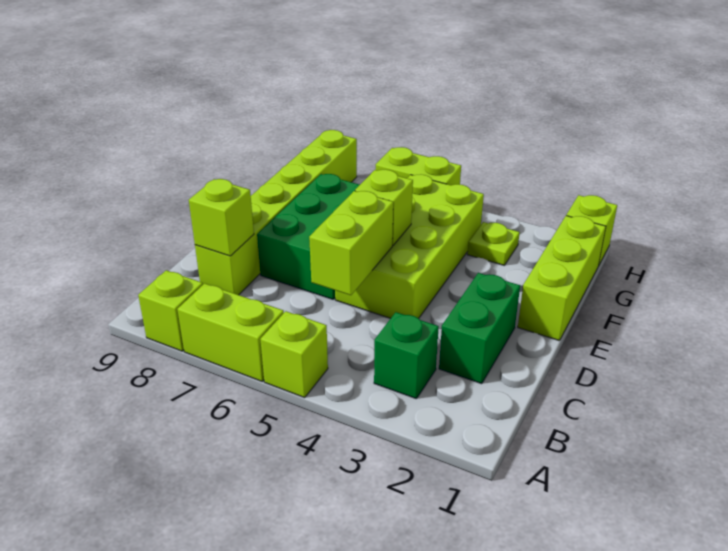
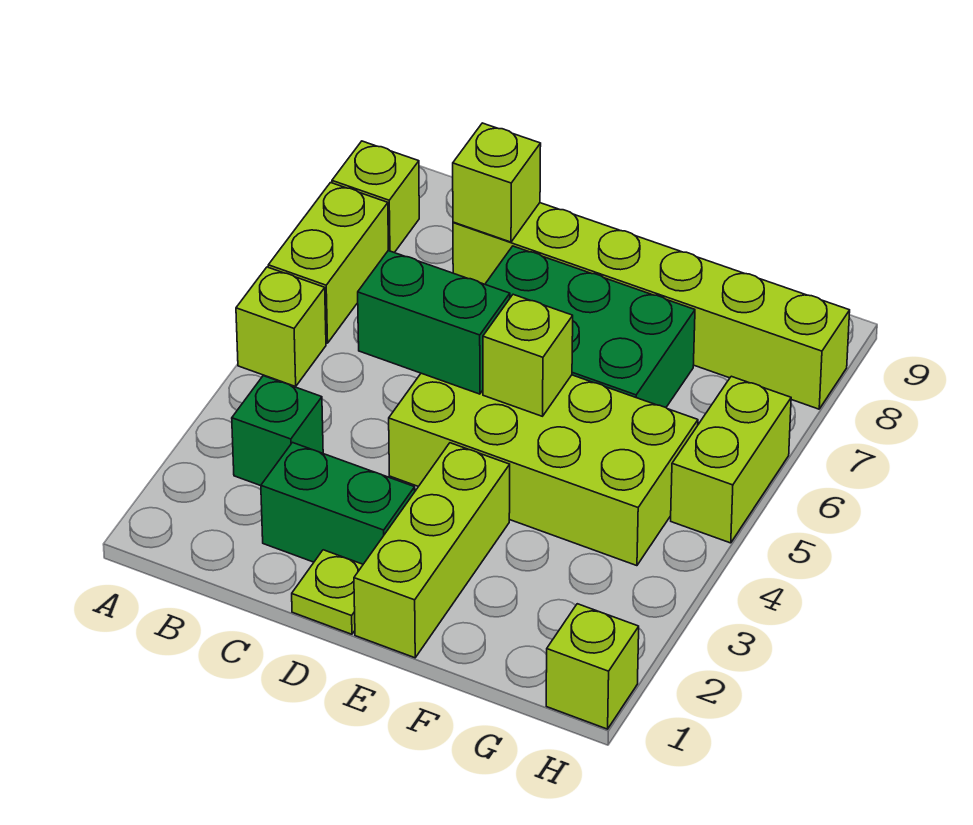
lime 1x2 brick [309,191,393,295] -> green 1x2 brick [358,250,510,394]
lime 1x3 brick [518,216,606,341] -> lime 1x3 brick turned to [354,443,510,658]
lime 1x1 plate [467,222,520,265] -> lime 1x1 plate moved to [292,550,363,634]

